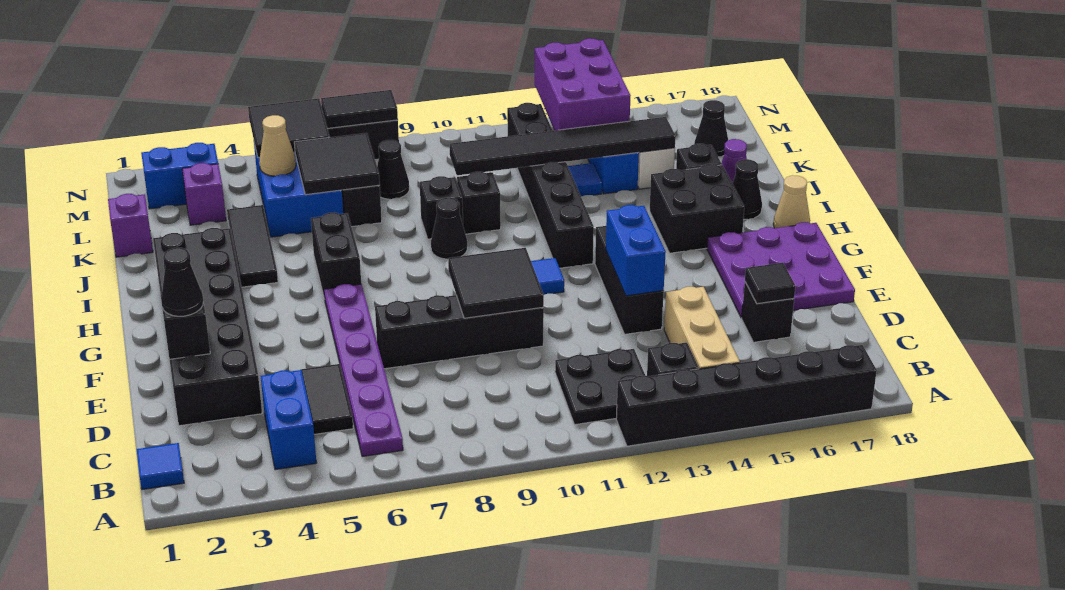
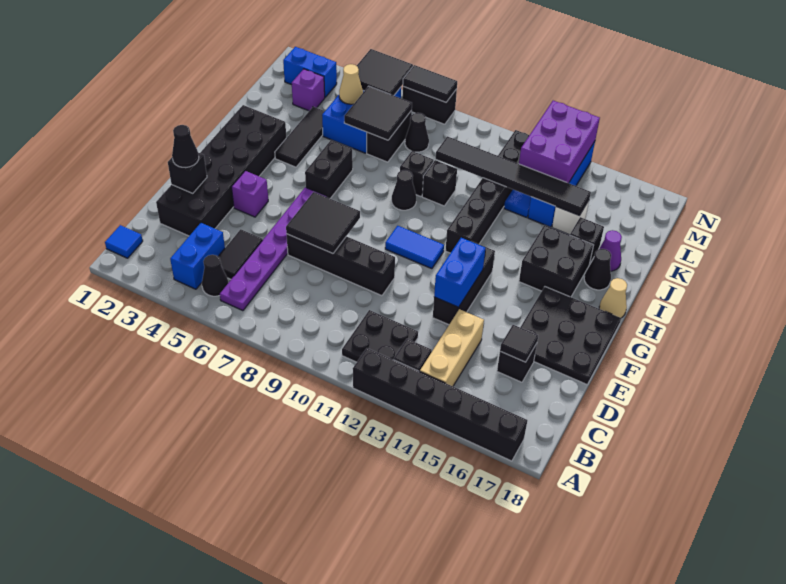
black 2x2 tile [448,248,544,318] -> black 2x2 tile moved to [286,192,360,254]
purple 3x3 plate [707,222,855,318] -> black 3x3 plate [520,287,621,384]
purple 1x1 brick [108,194,153,257] -> purple 1x1 brick moved to [231,171,268,217]
black 1x1 cone [694,100,728,156] -> black 1x1 cone moved to [202,255,228,296]

